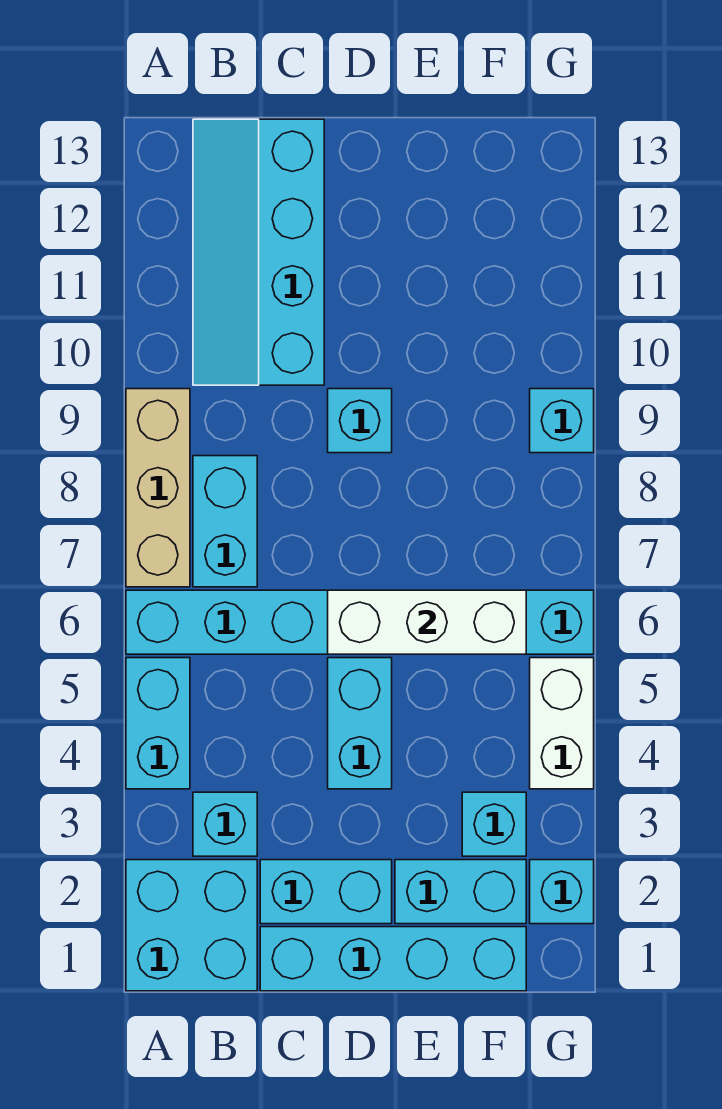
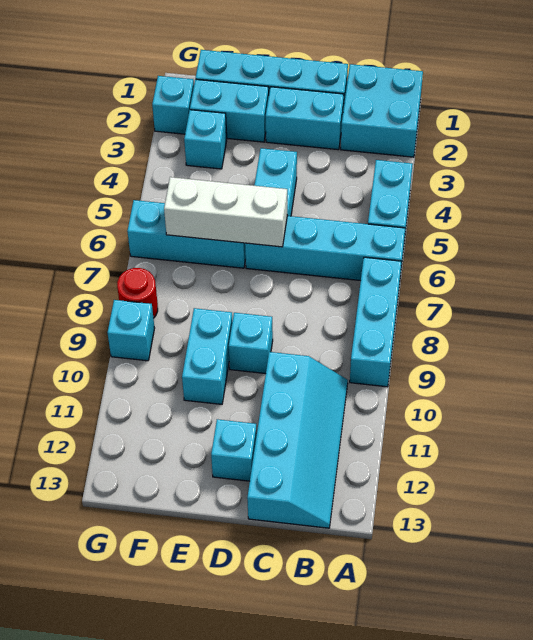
tan 1x3 brick [126,389,190,587] -> cyan 1x3 brick [350,257,402,387]
cyan 1x1 brick [193,792,257,856] -> cyan 1x1 brick moved to [211,419,257,481]
cyan 1x2 brick [193,456,257,587] -> cyan 1x2 brick moved to [182,308,232,404]
white 1x2 brick [530,658,594,789] -> none
none -> red 1x1 round brick [117,268,158,318]

